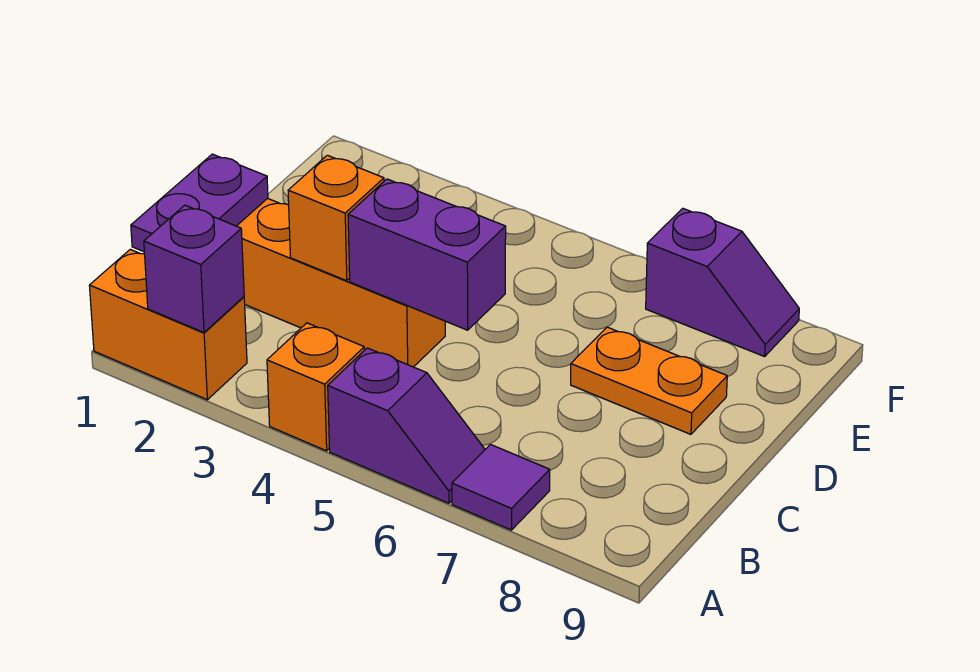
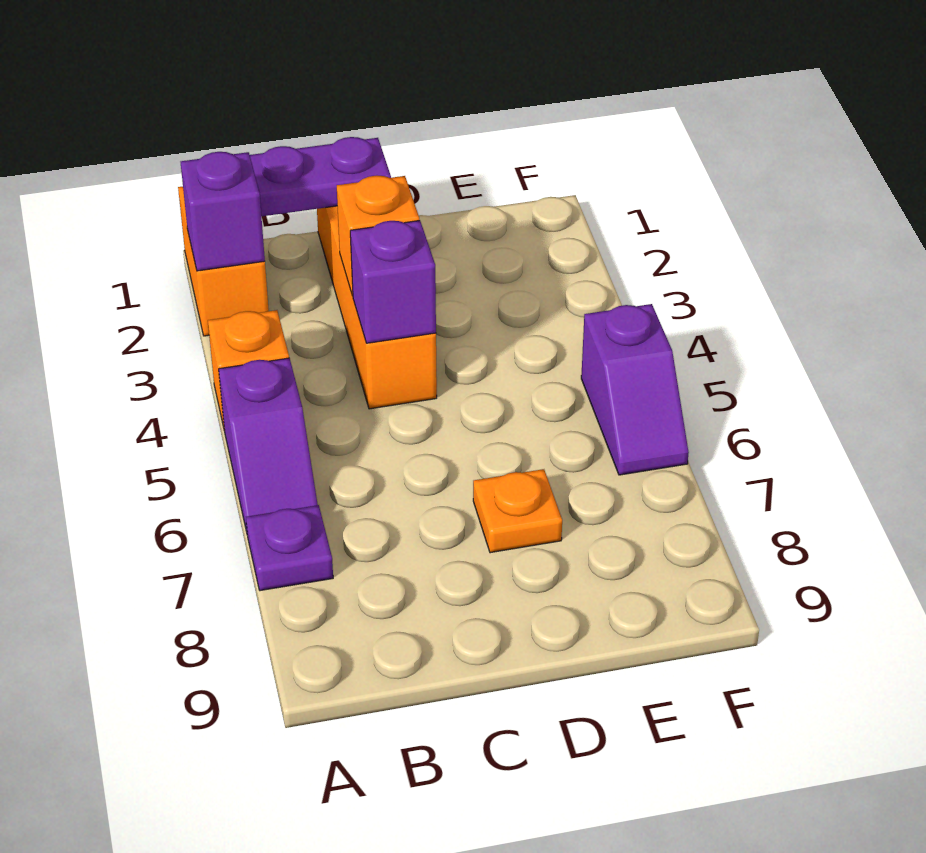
purple 1x1 tile [452,445,550,530] -> purple 1x1 plate [246,505,333,591]
purple 1x2 brick [348,179,506,330] -> purple 1x1 brick [350,220,436,343]
orange 1x2 plate [571,327,727,434] -> orange 1x1 plate [473,469,562,553]
purple 1x2 slope [646,208,799,357] -> purple 1x2 slope moved to [581,304,689,475]

